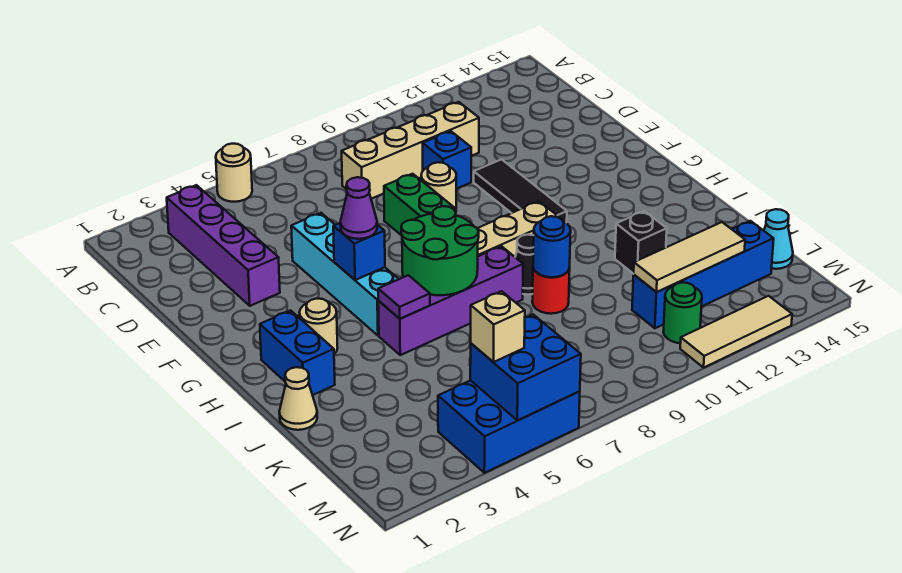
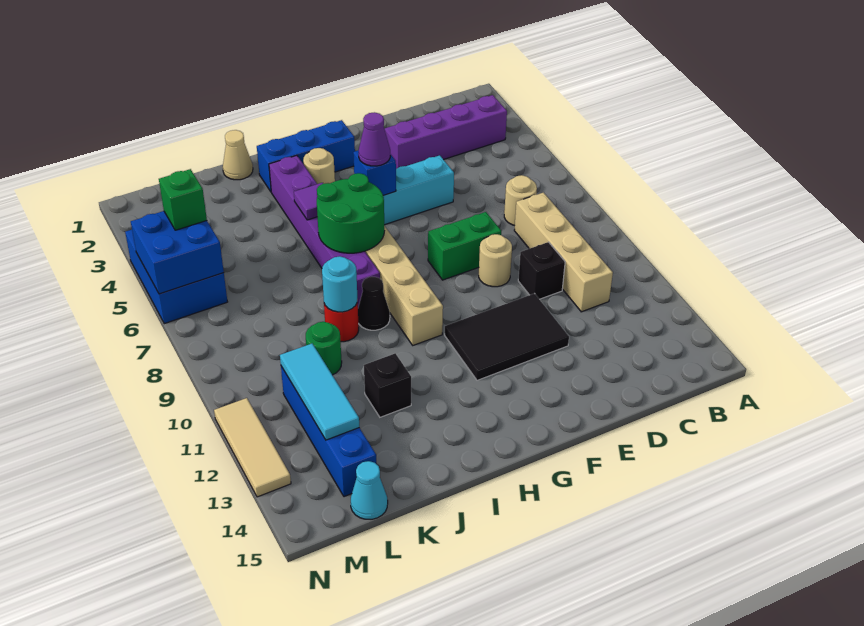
tan 1x1 round brick [216,144,252,202] -> tan 1x1 round brick moved to [504,175,537,226]
blue 1x1 brick [423,131,471,189] -> black 1x1 brick [518,242,565,299]
black 1x3 tile [474,159,567,223] -> black 2x3 tile [445,293,569,380]
blue 1x2 brick [260,310,335,395] -> blue 1x3 brick [257,120,355,192]
purple 1x4 brick [378,246,523,355] -> purple 1x6 brick [269,155,380,307]
blue 1x1 round brick [533,216,571,277] -> cyan 1x1 round brick [322,256,357,312]
tan 1x3 tile [634,222,745,292] -> cyan 1x3 tile [280,344,359,440]
tan 1x1 brick [471,291,525,362] -> green 1x1 brick [159,169,207,230]
green 1x1 round brick [663,282,702,343] -> green 1x1 round brick moved to [306,322,342,375]

